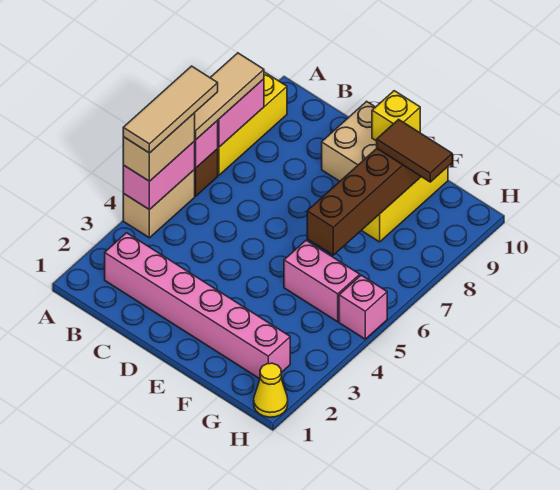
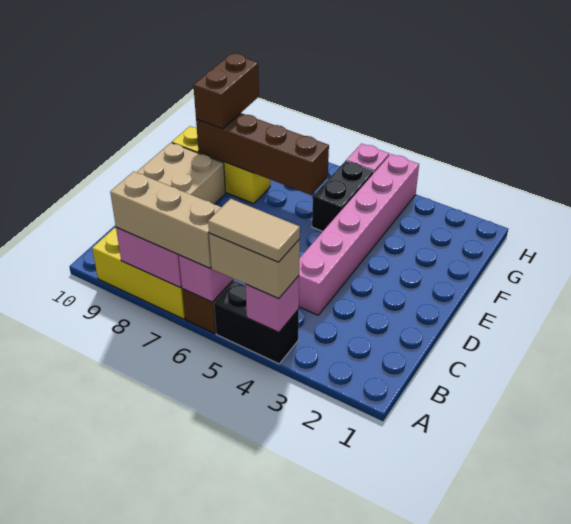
tan 1x2 brick [123,170,195,238] -> black 1x2 brick [214,281,299,364]
pink 1x2 brick [123,141,195,210] -> pink 1x1 brick [246,276,299,332]
tan 1x3 tile [123,66,218,153] -> tan 1x2 tile [208,199,300,262]
tan 1x3 tile [195,53,264,140] -> tan 1x3 brick [110,171,221,268]
pink 1x6 brick [105,233,290,379] -> pink 1x6 brick moved to [299,154,419,315]
yellow 1x1 brick [372,91,420,141] -> none
pink 1x2 brick [284,240,360,322] -> black 1x2 brick [312,161,374,231]
brown 1x2 tile [377,119,452,182] -> brown 1x2 brick [193,54,259,129]
yellow 1x1 cone [254,363,288,417] -> none

